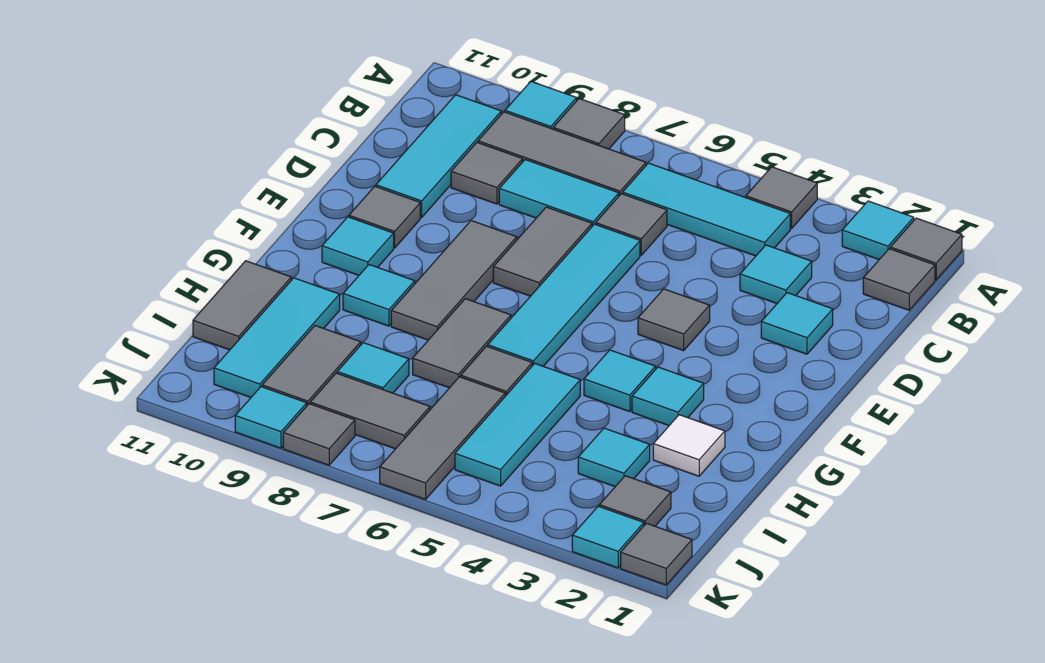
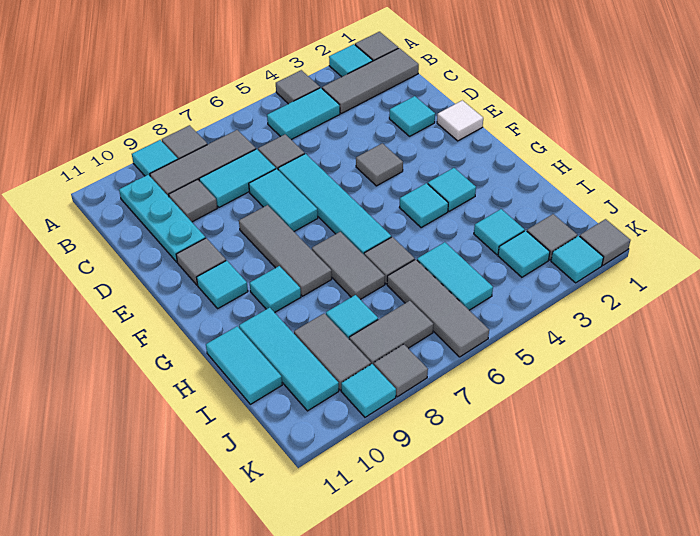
grey 1x1 tile [863,249,935,310] -> grey 1x3 tile [322,48,419,113]
cyan 1x3 tile [623,163,790,256] -> cyan 1x2 tile [267,88,340,140]
cyan 1x3 tile [376,95,501,217] -> cyan 1x3 plate [119,175,205,262]
cyan 1x1 tile [740,245,812,303] -> cyan 1x1 tile moved to [498,231,550,277]
grey 1x2 tile [493,207,592,296] -> cyan 1x2 tile [249,169,318,231]
white 1x1 tile [653,415,725,476] -> white 1x1 tile moved to [437,100,483,141]
cyan 1x3 tile [455,363,580,486] -> cyan 1x2 tile [417,242,493,310]
grey 1x2 tile [193,261,291,350] -> cyan 1x2 tile [206,326,282,404]

